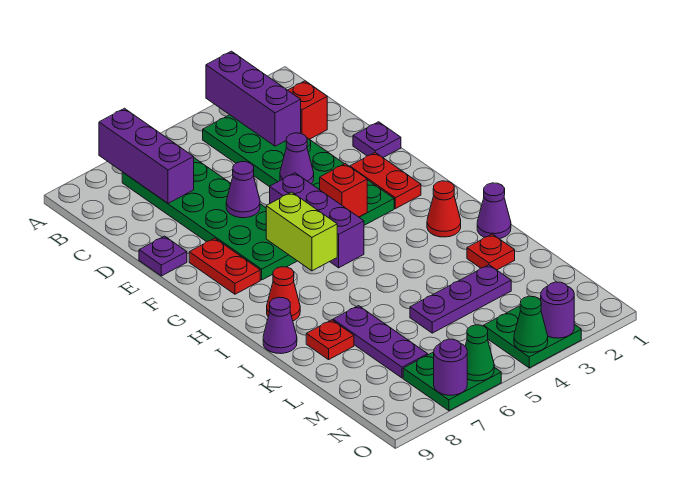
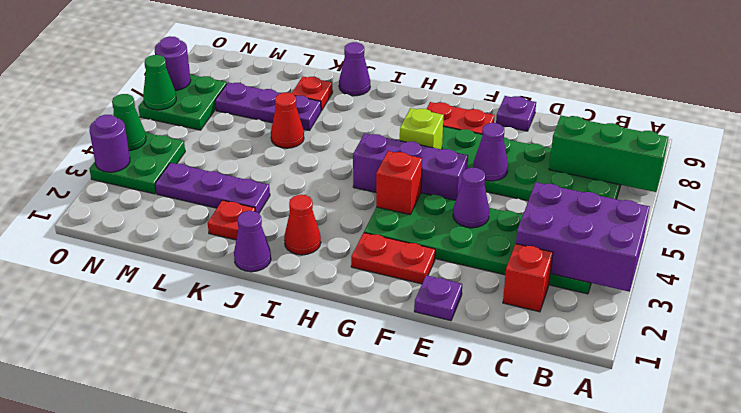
purple 1x3 brick [206,51,301,146] -> purple 2x3 brick [516,182,650,292]
purple 1x3 brick [99,108,194,203] -> green 1x3 brick [549,116,668,192]
lime 1x2 brick [266,192,337,271] -> lime 1x1 brick [400,108,444,149]
red 1x1 cone [267,267,300,321] -> red 1x1 cone moved to [271,93,304,148]
purple 1x3 plate [410,265,511,333] -> purple 1x3 plate turned to [155,163,270,213]

